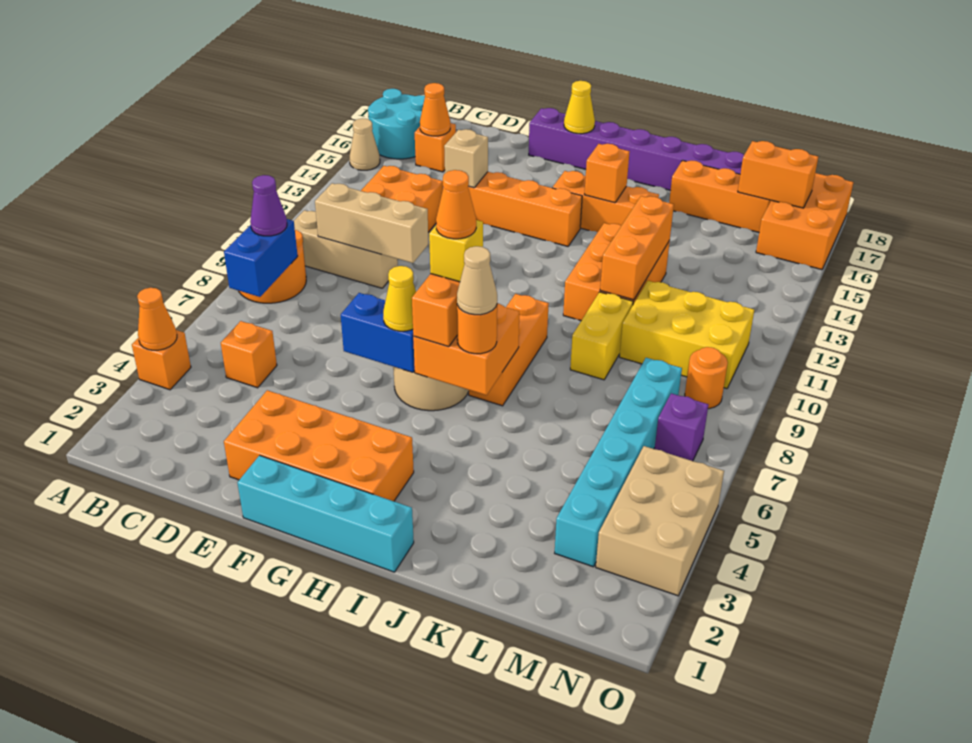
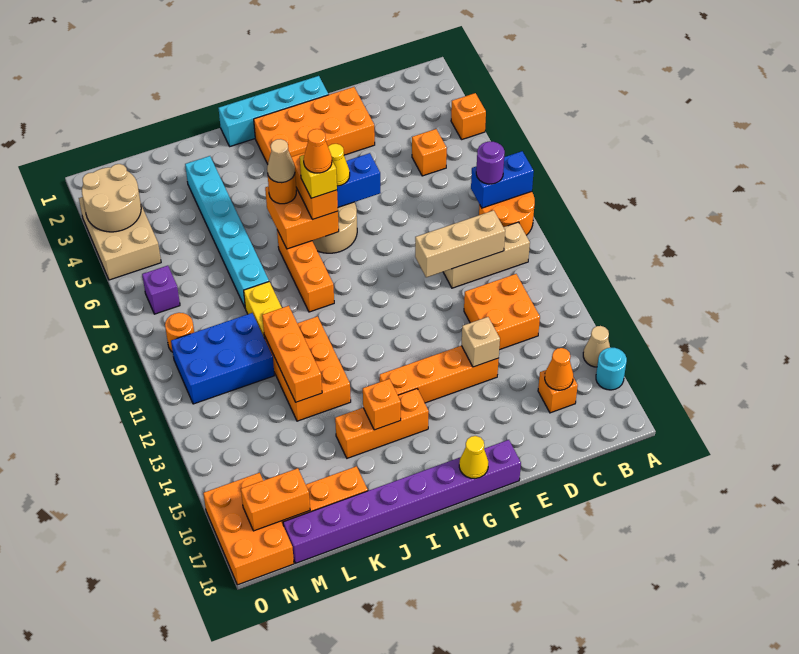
orange 1x1 cone [137,288,177,350] -> none
cyan 2x2 round brick [368,89,425,159] -> cyan 1x1 round brick [596,348,627,390]
blue 1x2 brick [224,219,298,297] -> blue 1x2 brick turned to [471,151,534,208]
purple 1x1 cone [250,175,287,236] -> purple 1x1 round brick [476,141,505,184]
yellow 2x3 brick [620,281,754,389] -> blue 2x3 brick [171,313,274,404]
cyan 1x6 brick [555,358,682,567] -> cyan 1x6 brick moved to [185,156,269,307]
none -> tan 2x2 round brick [82,164,141,232]

